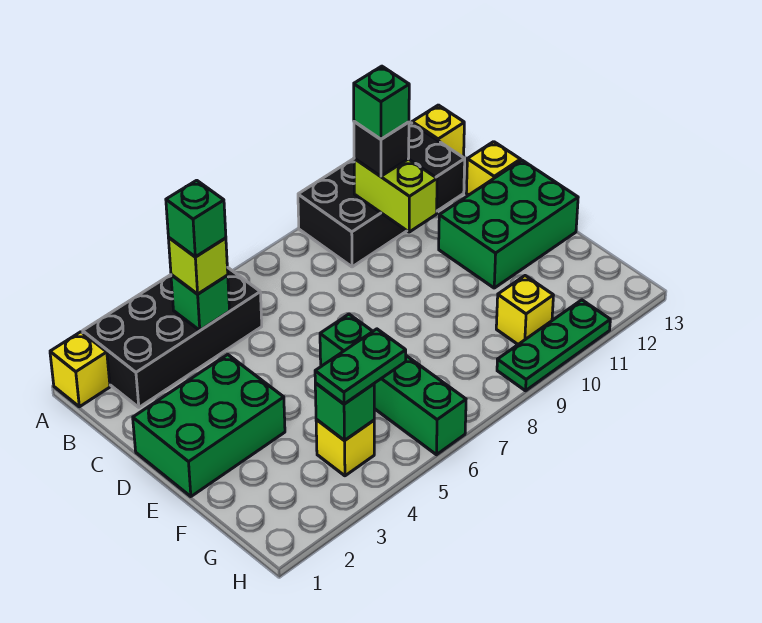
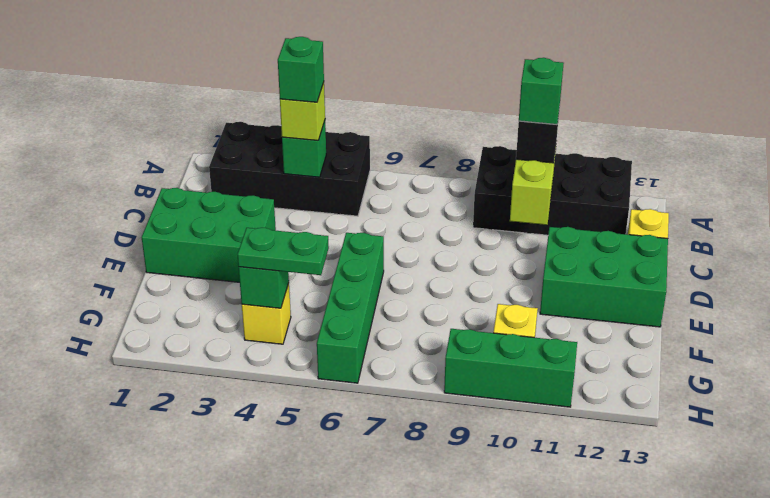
yellow 1x1 brick [50,332,110,407] -> none
yellow 1x1 brick [412,105,464,157] -> none
green 1x3 plate [497,300,610,391] -> green 1x3 brick [444,329,577,407]

